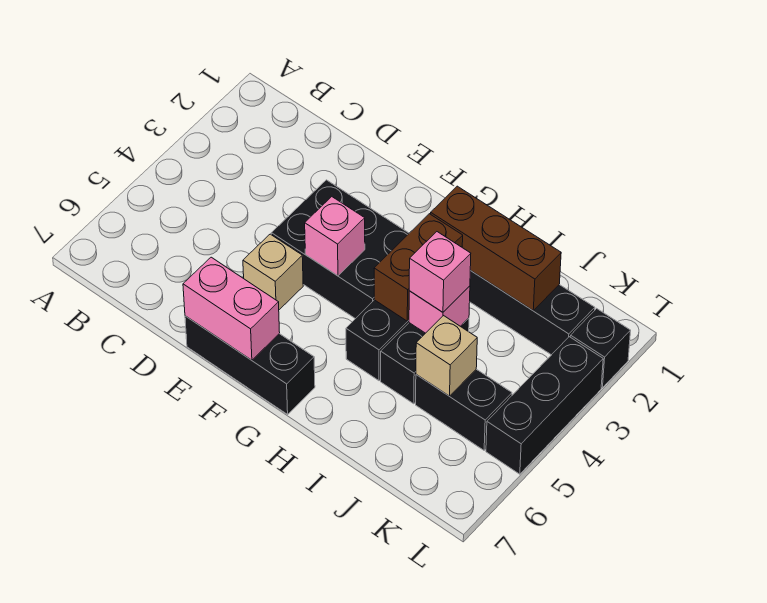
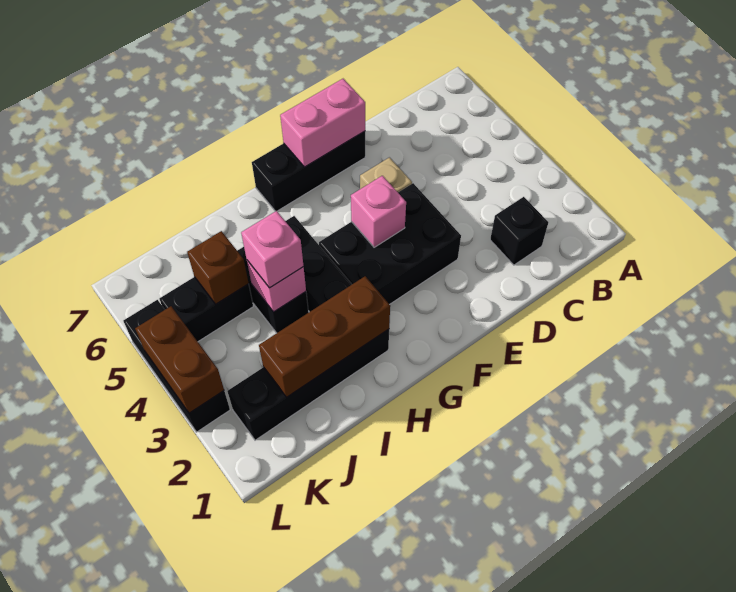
brown 1x2 brick [374,214,463,321] -> brown 1x2 brick moved to [135,306,224,413]
tan 1x1 brick [416,316,477,396] -> brown 1x1 brick [187,231,249,304]
black 1x1 brick [570,308,631,388] -> black 1x1 brick moved to [490,197,548,265]

